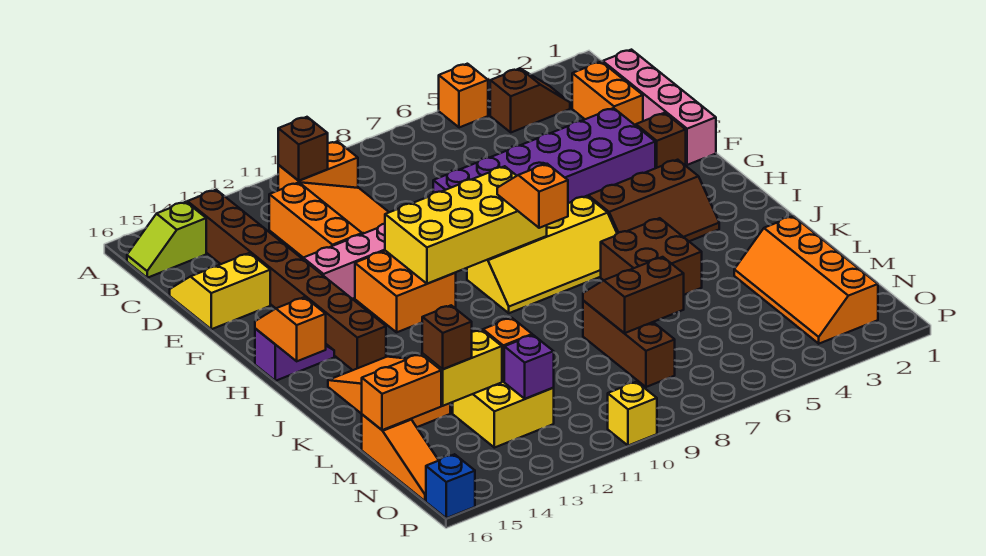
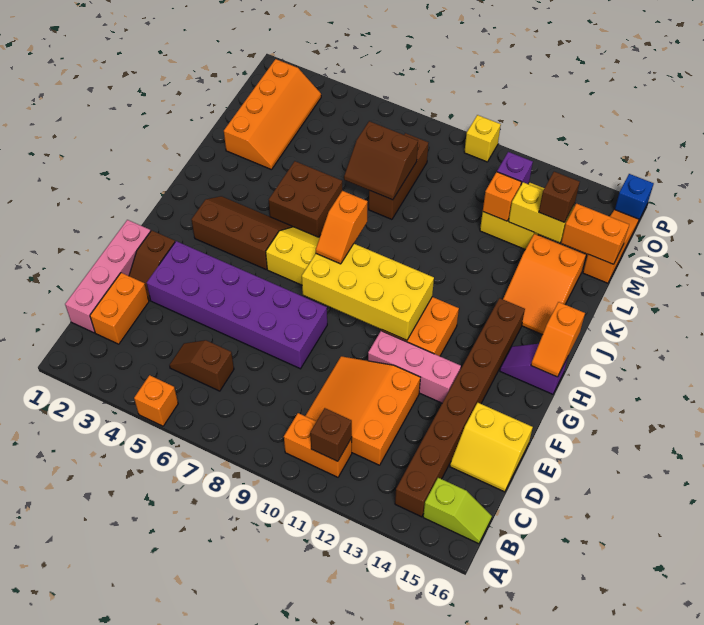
brown 1x2 slope [490,68,570,132] -> brown 1x2 slope moved to [169,340,234,391]

